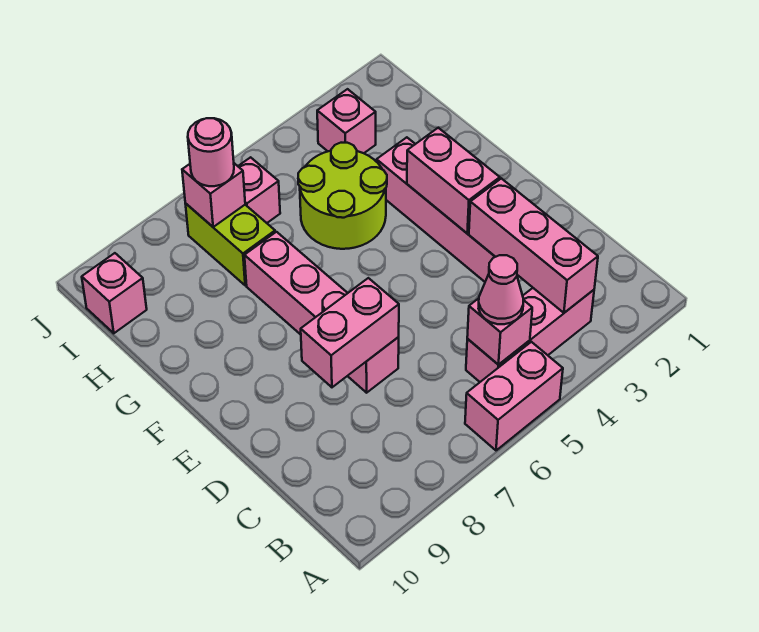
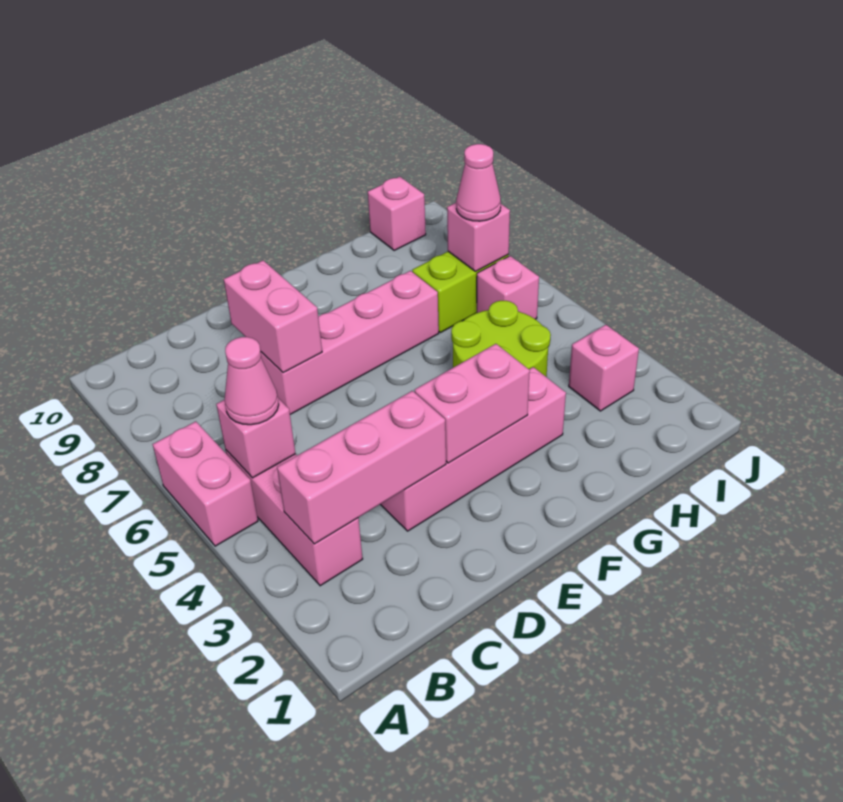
pink 1x1 round brick [188,118,234,186] -> pink 1x1 cone [456,144,501,221]

